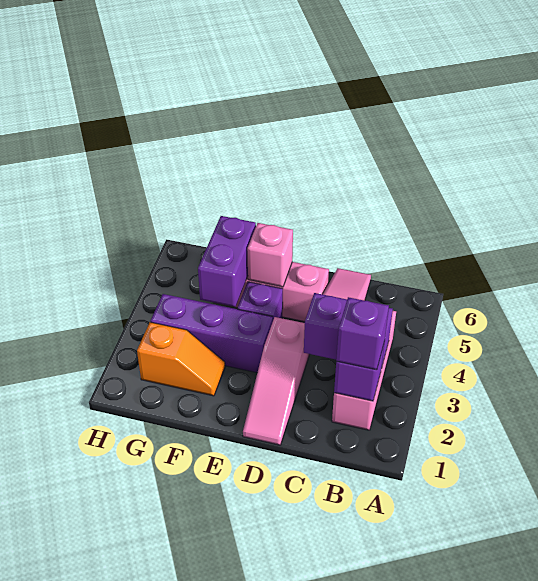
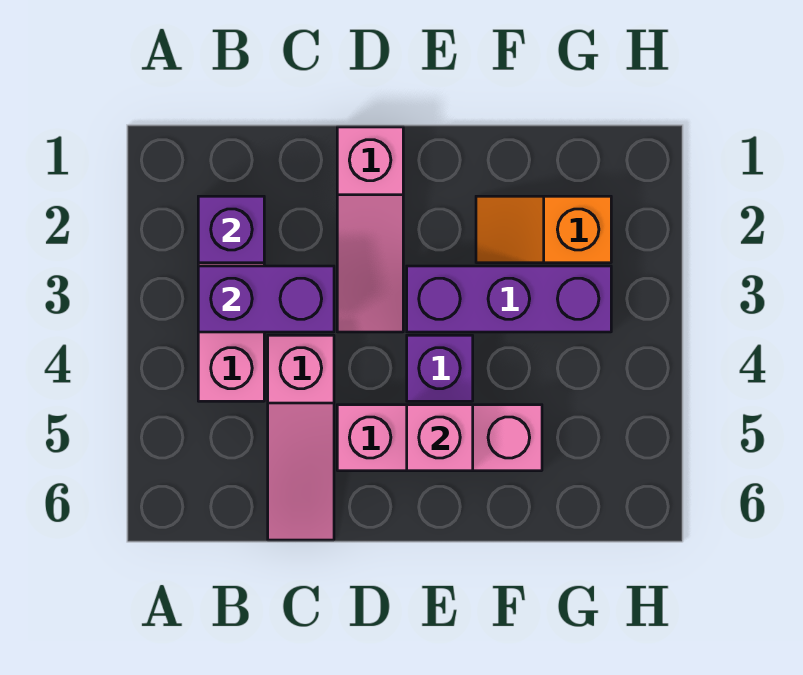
purple 1x1 brick [336,297,389,370] -> none
pink 1x3 slope [243,317,310,445] -> pink 1x3 slope turned to [337,127,403,332]
purple 1x2 brick [198,216,256,307] -> none

